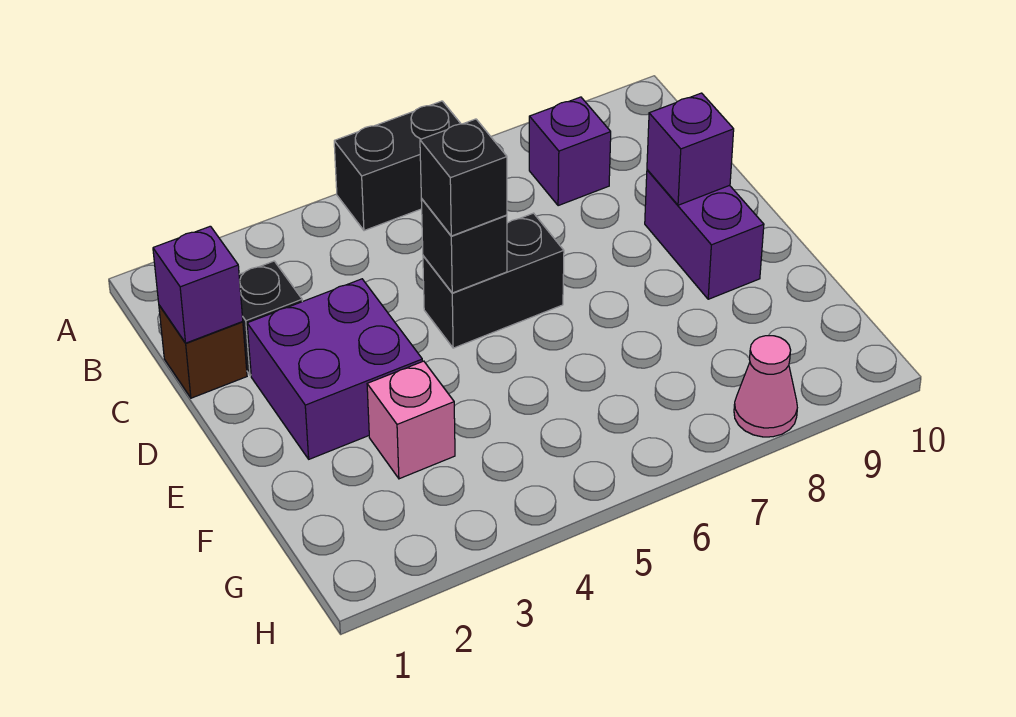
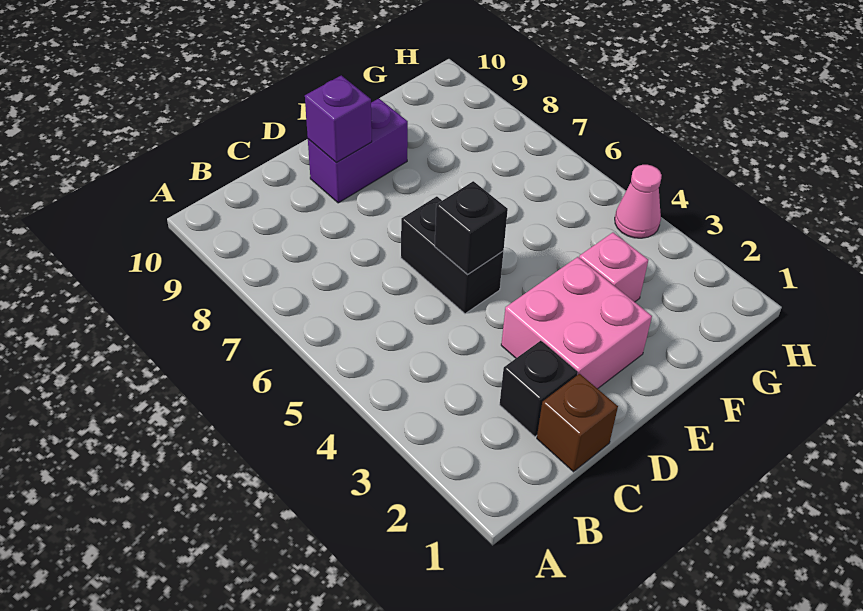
black 1x2 brick [334,101,461,231] -> none
purple 1x1 brick [529,97,611,206] -> none
purple 1x1 brick [153,226,243,343] -> none
purple 2x2 brick [247,279,422,459] -> pink 2x2 brick [501,257,652,389]
black 1x1 brick [420,119,507,236] -> none
pink 1x1 cone [734,336,797,437] -> pink 1x1 cone moved to [615,165,662,238]

